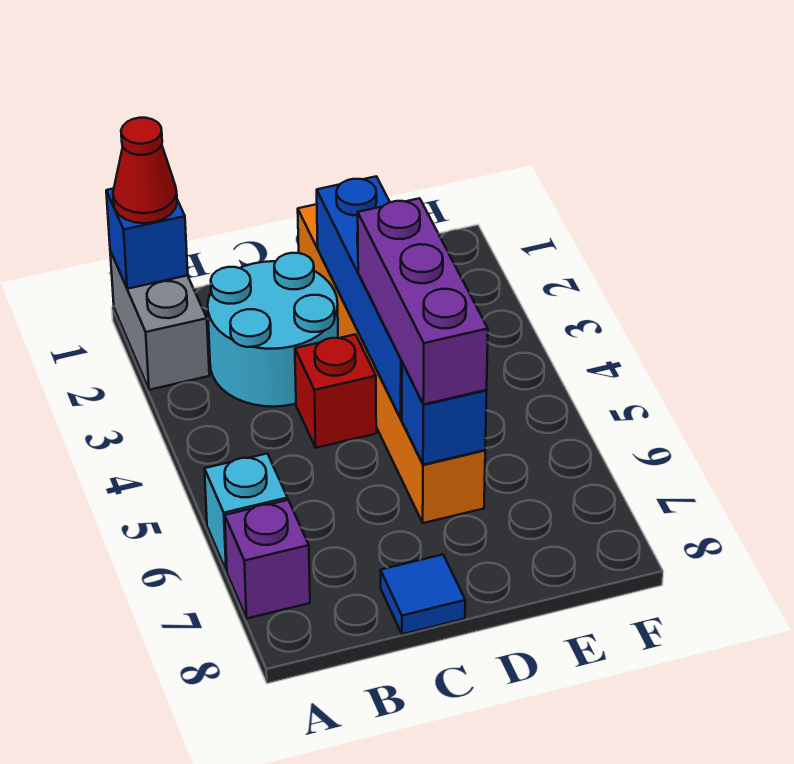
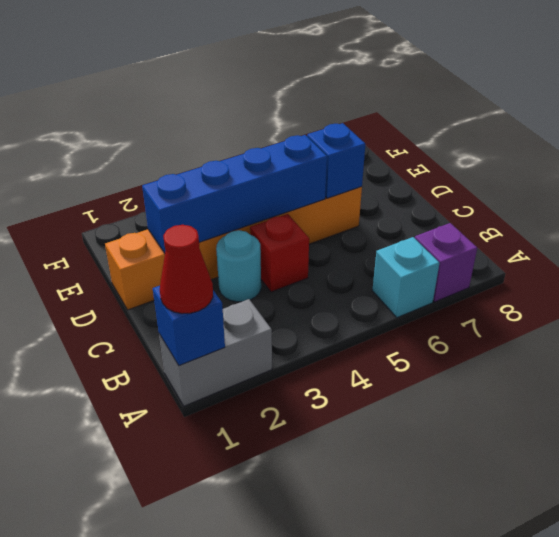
cyan 2x2 round brick [208,253,338,407] -> cyan 1x1 round brick [216,230,261,302]
blue 1x1 tile [380,555,465,634] -> none
purple 1x3 brick [358,198,488,404] -> none

